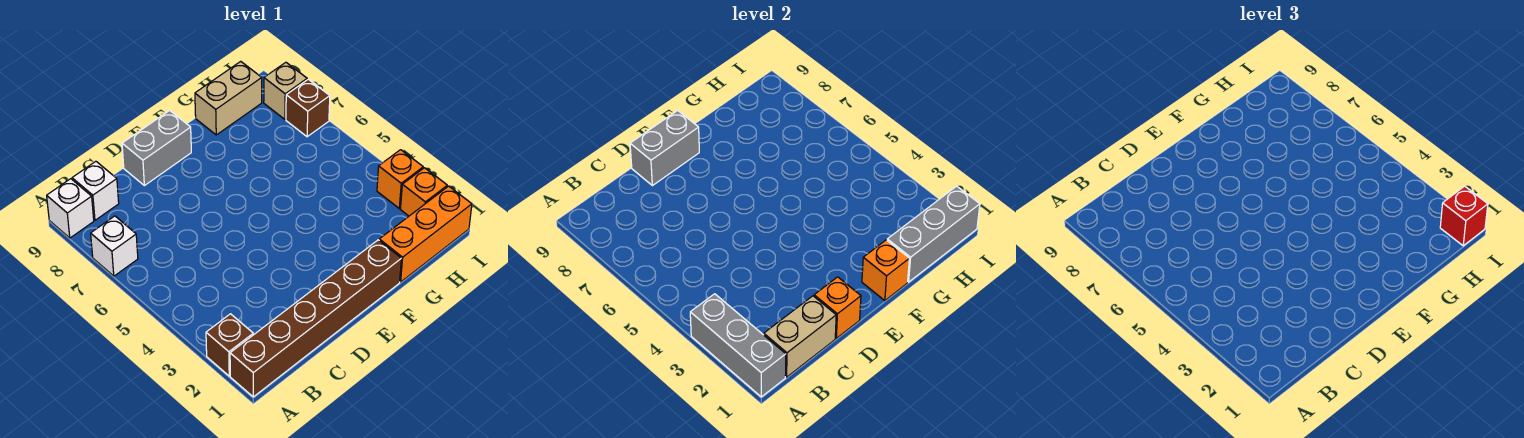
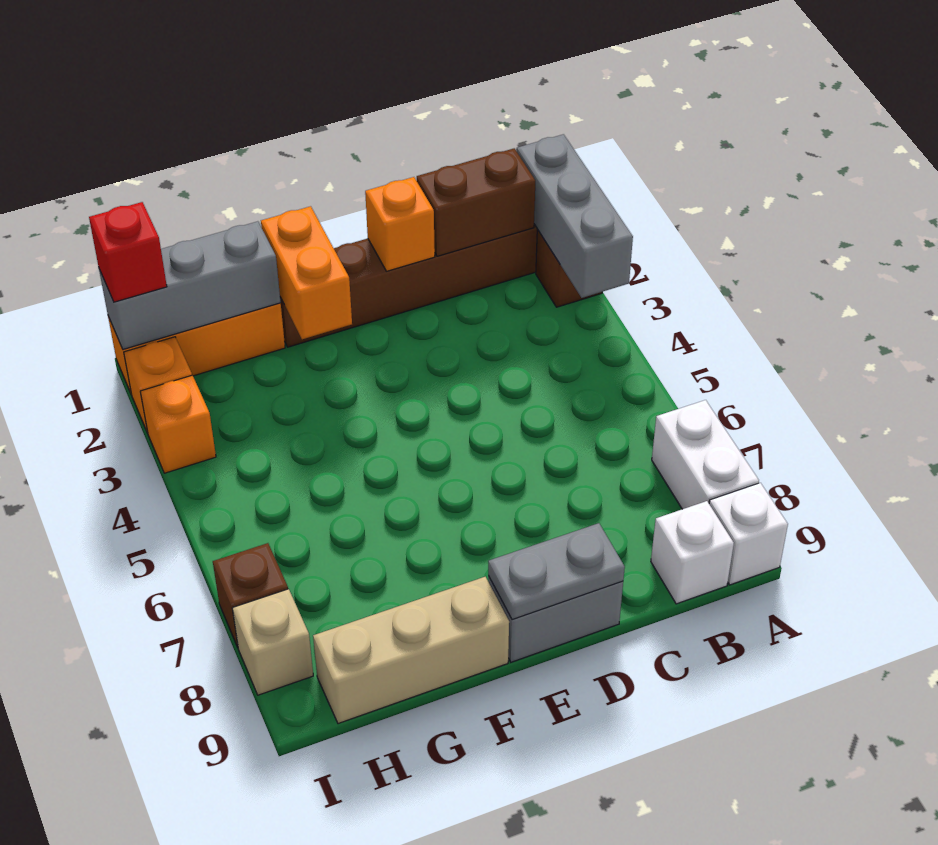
white 1x1 brick [91,216,138,276] -> white 1x2 brick [652,400,759,509]
tan 1x2 brick [764,296,836,377] -> brown 1x2 brick [417,148,535,256]
grey 1x2 brick [630,110,699,186] -> grey 1x2 plate [488,523,625,620]
orange 1x1 brick [862,240,909,301] -> orange 1x2 brick [261,206,352,339]
tan 1x2 brick [195,61,262,135] -> tan 1x3 brick [313,577,509,724]

